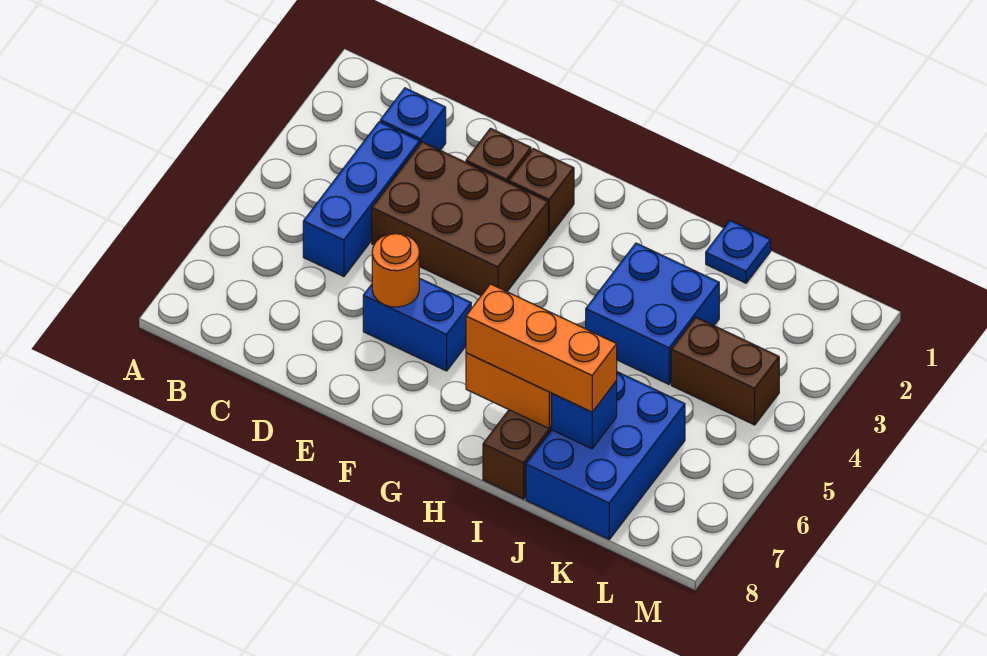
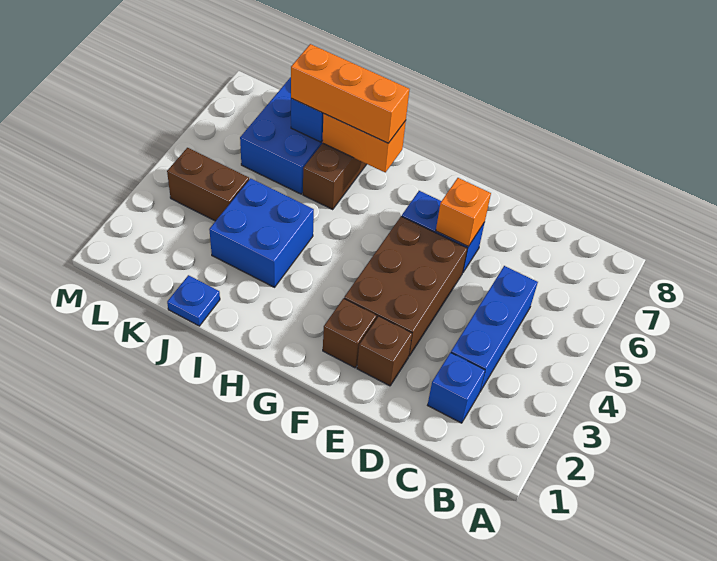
brown 2x3 brick [372,142,548,296] -> brown 2x3 brick turned to [344,216,467,356]
orange 1x1 round brick [372,233,419,307] -> orange 1x1 brick [436,178,491,246]

